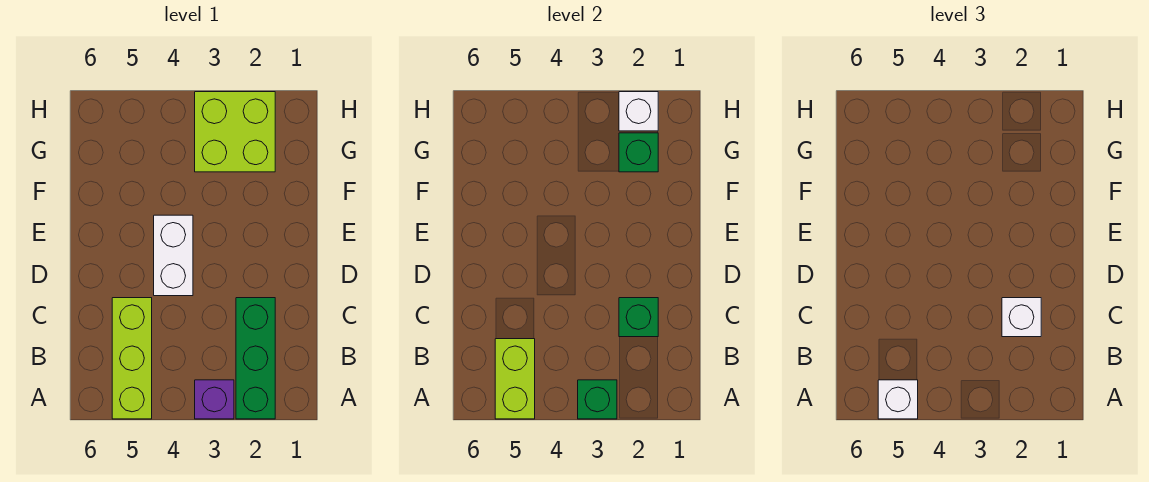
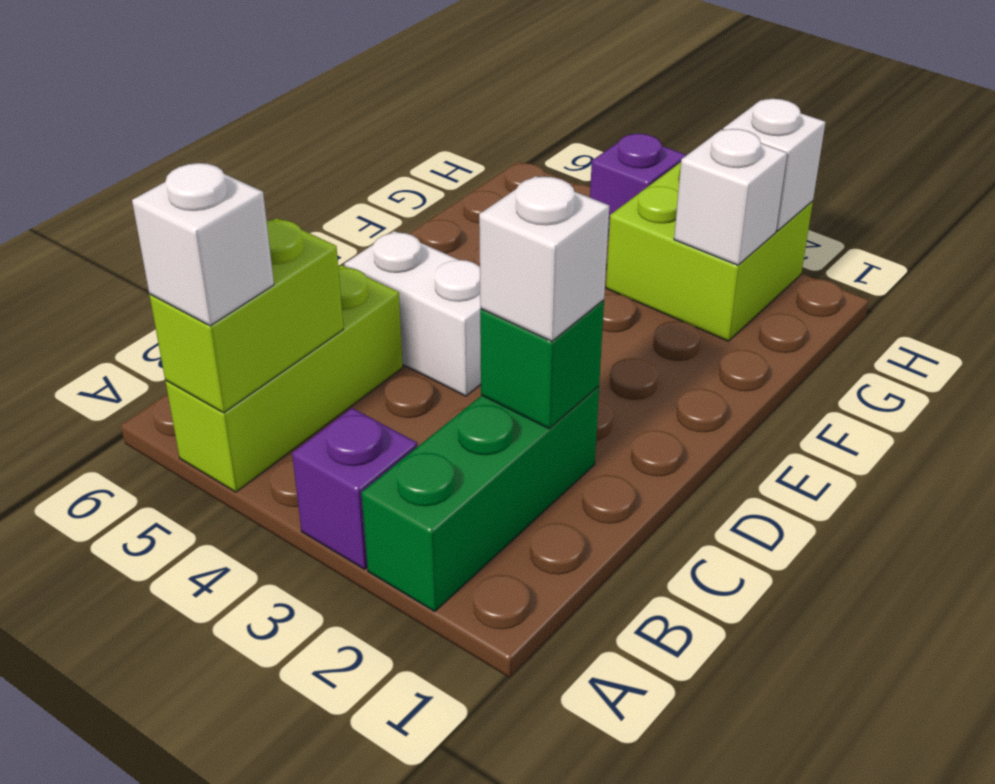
green 1x1 brick [578,380,617,419] -> none
white 1x2 brick [154,215,193,296] -> white 1x2 brick turned to [344,231,481,396]
green 1x1 brick [619,133,658,172] -> white 1x1 brick [674,129,787,265]
none -> purple 1x1 brick [590,134,686,239]

